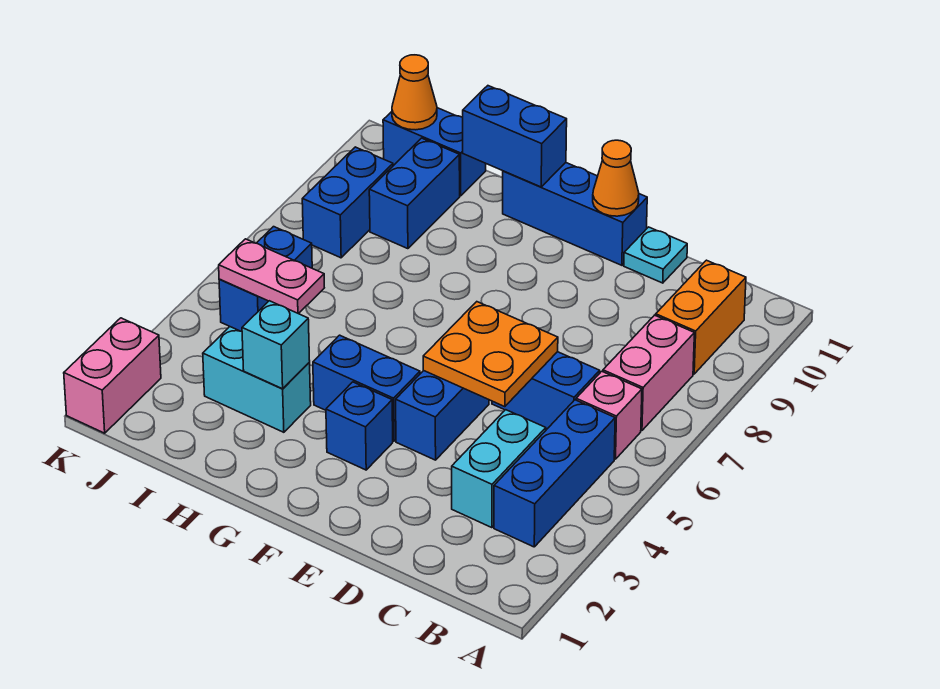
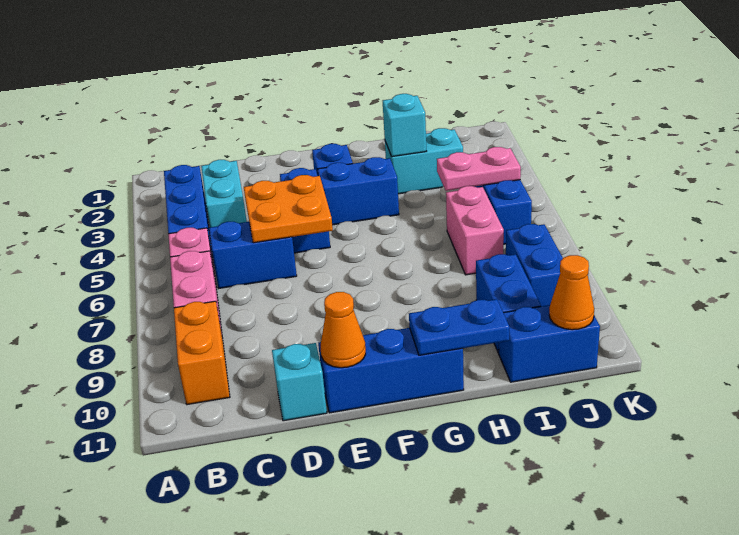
cyan 1x1 plate [624,227,687,283] -> cyan 1x1 brick [272,343,327,421]
blue 1x2 brick [463,86,567,187] -> blue 1x2 plate [409,299,509,355]
pink 1x2 brick [64,318,161,433] -> pink 1x2 brick moved to [446,186,504,275]

